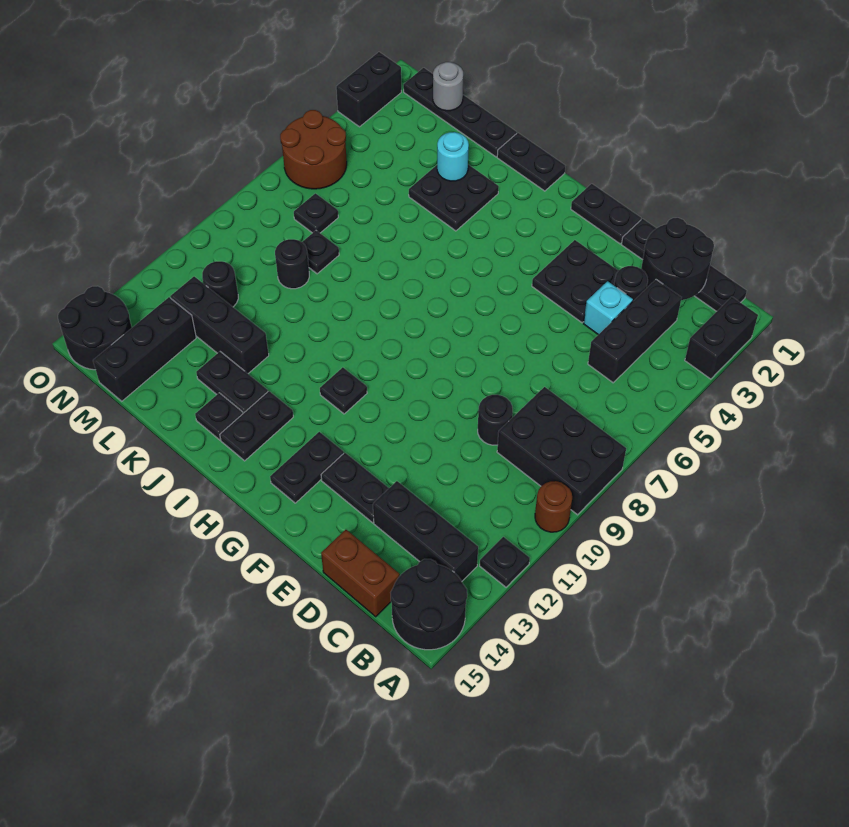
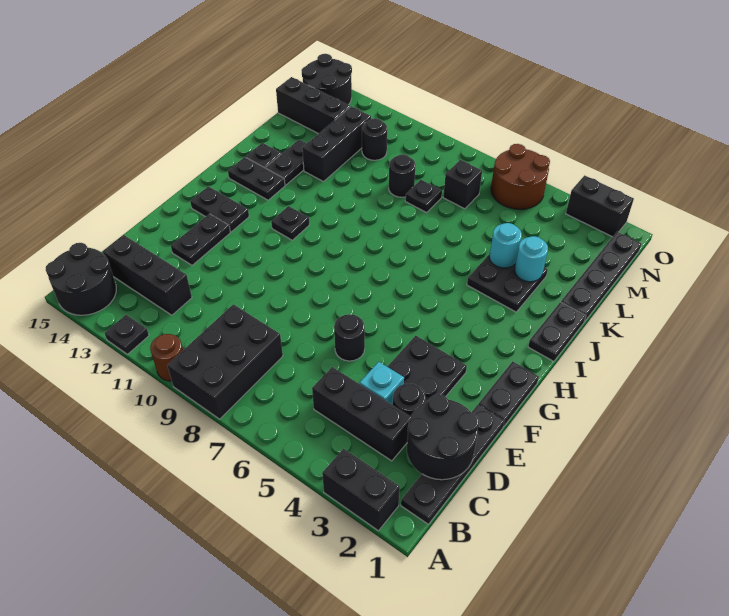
black 1x3 brick [373,481,478,581] -> black 1x3 brick turned to [103,235,192,315]
brown 1x2 brick [321,530,400,617] -> none
black 1x1 round brick [478,395,513,445] -> black 1x1 round brick moved to [334,314,365,361]
none -> cyan 1x1 round brick [489,223,522,268]
grey 1x1 round brick [433,62,463,111] -> none
black 1x1 plate [294,193,338,233] -> black 1x1 brick [443,160,482,209]

